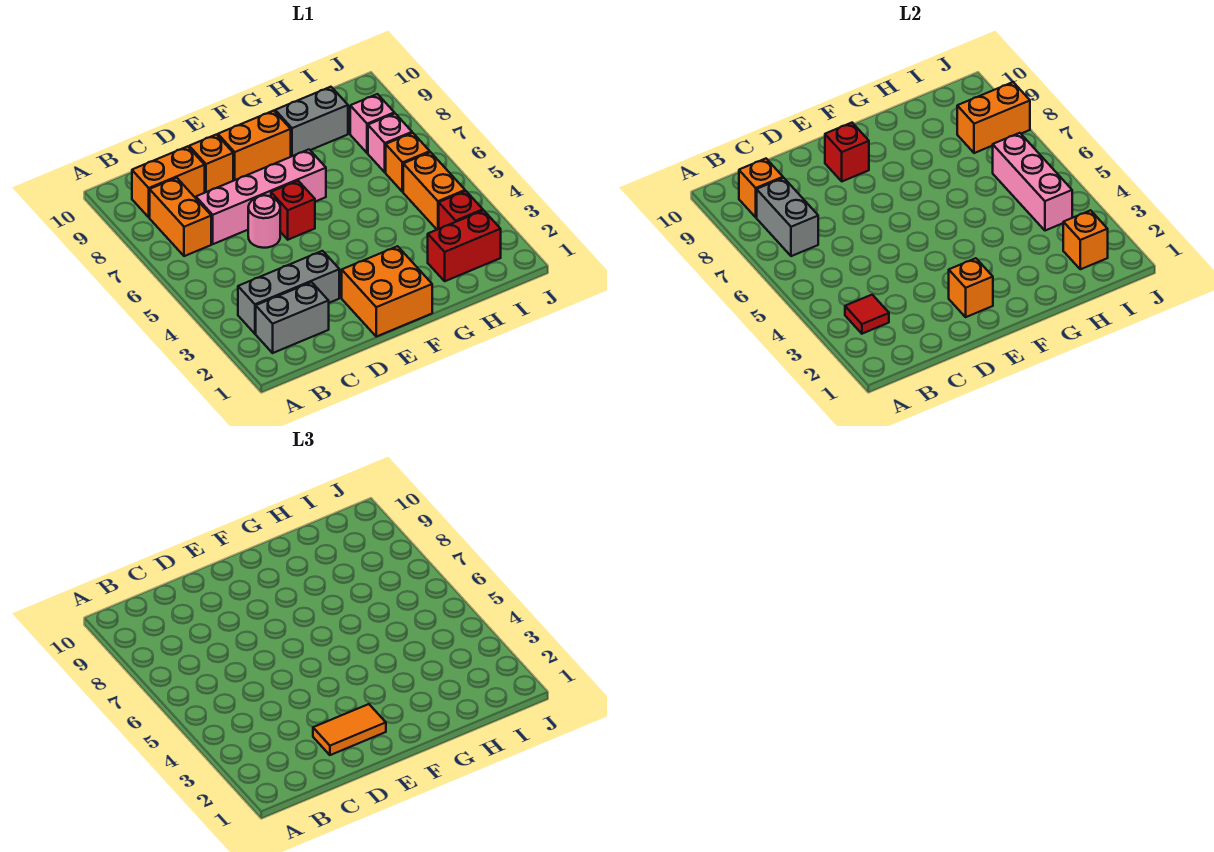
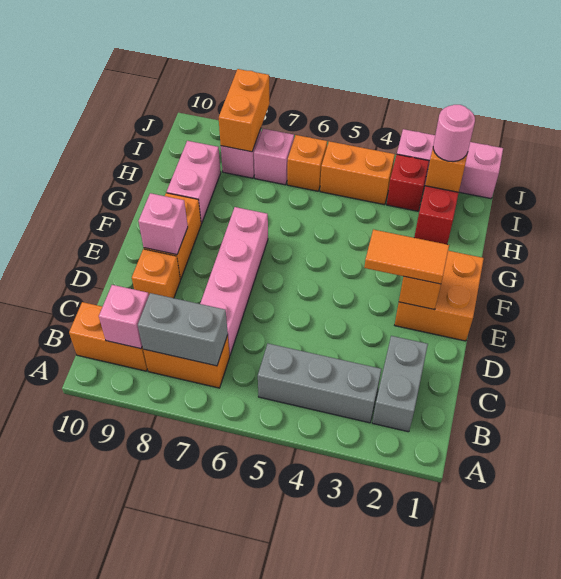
grey 1x3 brick [238,251,339,334] -> grey 1x3 brick turned to [258,344,381,423]
red 1x1 tile [845,295,889,334] -> none
orange 1x2 brick [132,146,205,217] -> orange 1x2 brick turned to [69,302,148,371]
orange 1x1 brick [739,159,783,217] -> pink 1x1 brick [99,285,149,349]
orange 1x2 tile [313,704,386,755] -> orange 1x2 tile turned to [364,229,449,284]
pink 1x1 round brick [248,195,280,248] -> pink 1x1 round brick moved to [433,105,475,162]
red 1x1 brick [271,181,315,240] -> none
red 1x1 brick [825,123,869,181] -> pink 1x1 brick [138,193,188,255]
grey 1x2 brick [275,87,348,157] -> pink 1x2 brick [167,141,221,224]
pink 1x3 brick [993,133,1072,231] -> pink 1x3 brick moved to [397,129,503,199]

